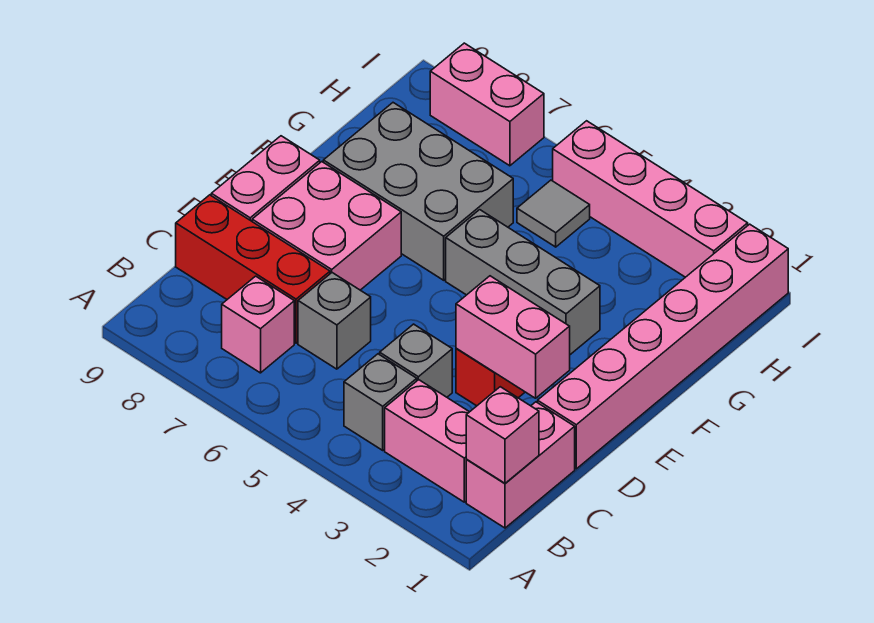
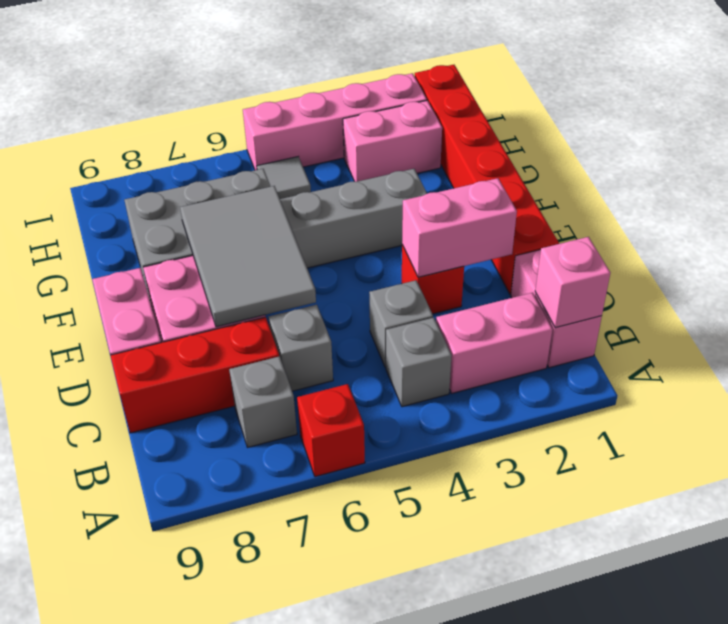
none -> red 1x1 brick [297,384,365,477]
pink 1x1 brick [222,276,294,373] -> grey 1x1 brick [229,356,297,447]
pink 1x6 brick [538,224,788,469] -> red 1x6 brick [415,65,559,294]
none -> grey 2x3 tile [180,186,316,327]
pink 1x2 brick [430,43,544,166] -> pink 1x2 brick moved to [343,101,442,182]

